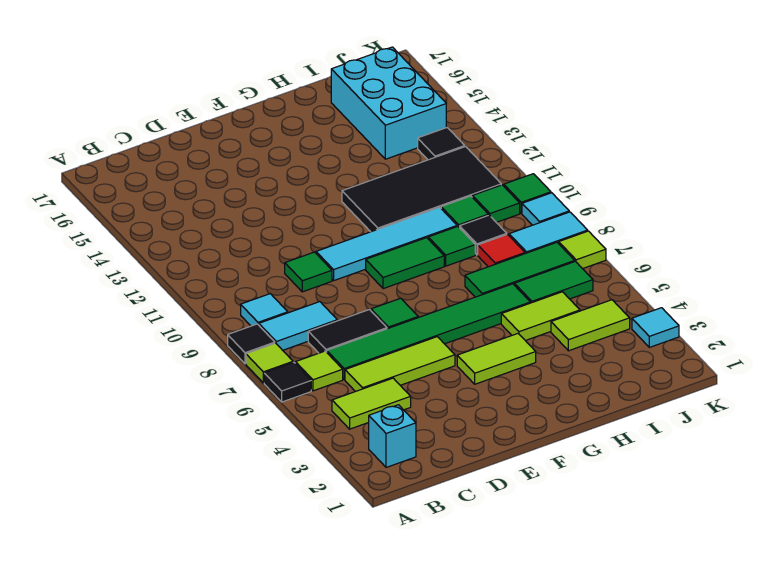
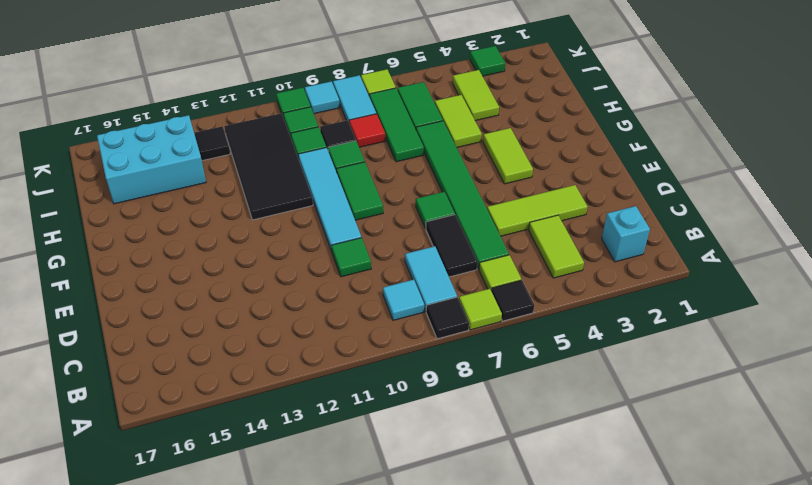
lime 1x3 tile [345,337,455,392] -> lime 1x3 tile turned to [487,185,588,236]
cyan 1x1 tile [632,308,679,347] -> green 1x1 tile [470,46,505,76]

